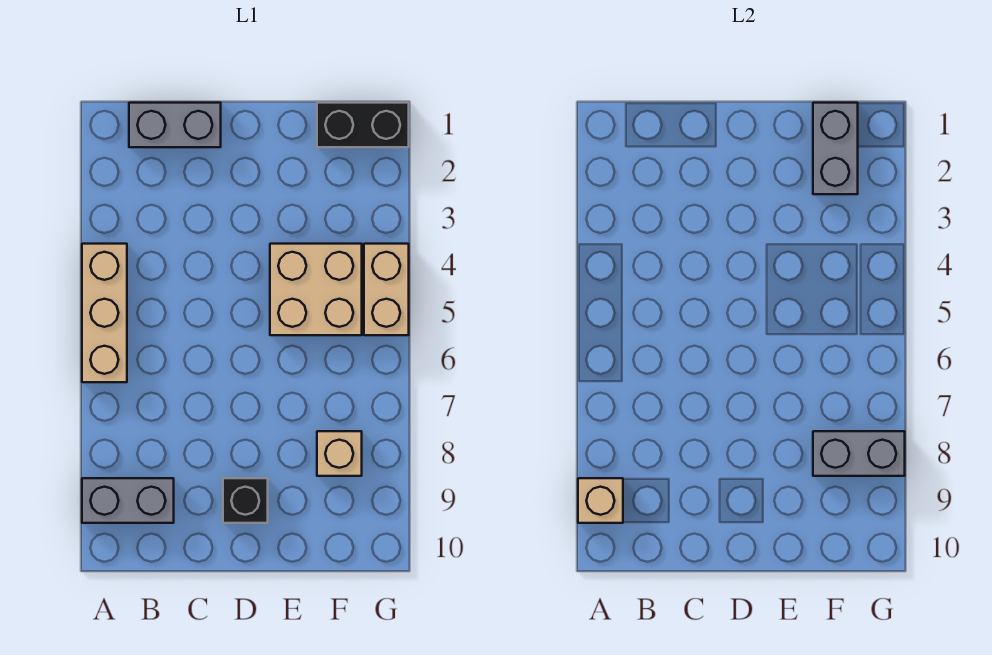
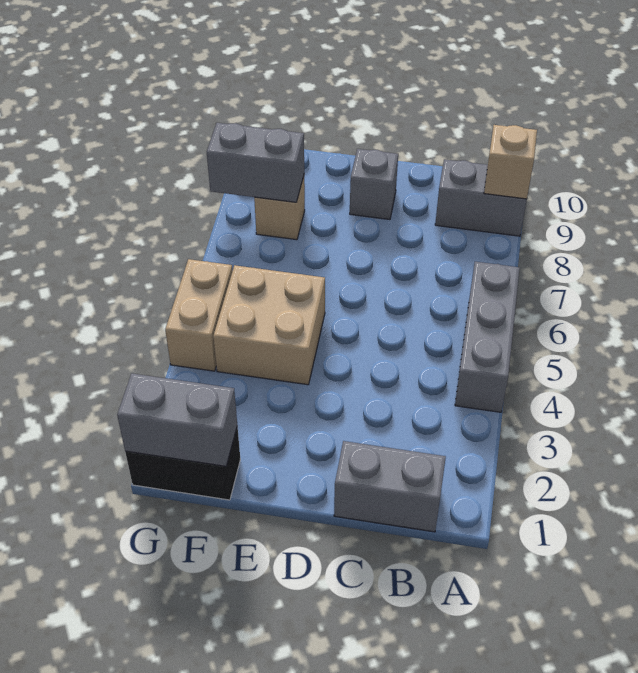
tan 1x3 brick [82,244,127,382] -> grey 1x3 brick [455,262,520,412]
black 1x1 brick [223,478,268,523] -> grey 1x1 brick [350,149,398,220]
grey 1x2 brick [813,103,858,194] -> grey 1x2 brick turned to [117,373,237,466]

